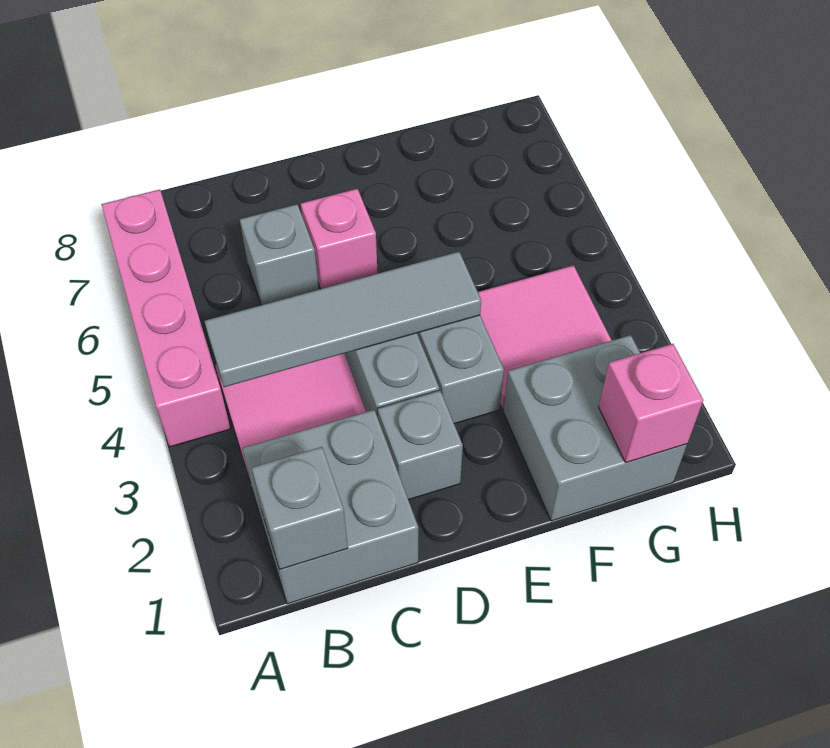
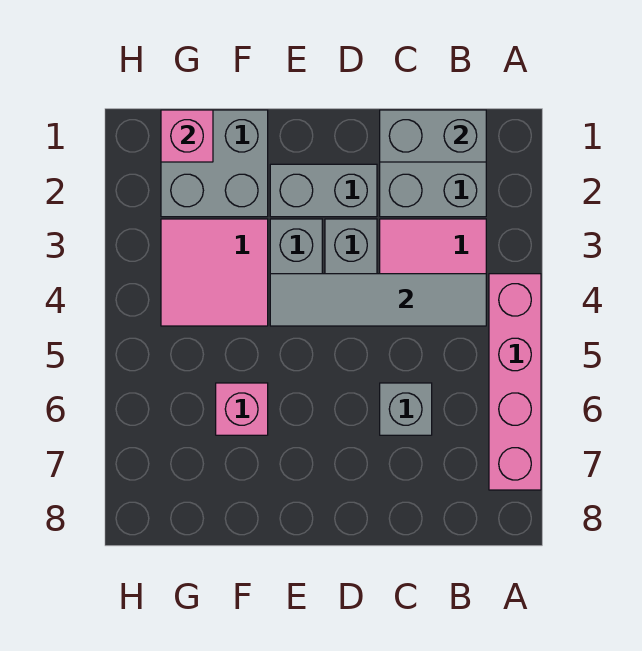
grey 1x1 brick [252,447,348,570] -> grey 1x2 brick [380,110,486,162]
grey 1x1 brick [378,391,463,500] -> grey 1x2 brick [270,164,377,217]
pink 1x1 brick [301,189,378,289] -> pink 1x1 brick moved to [216,383,268,435]

